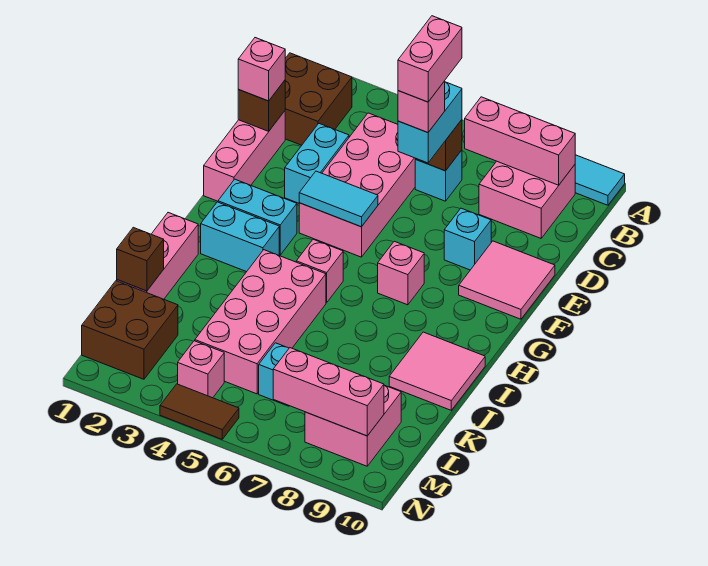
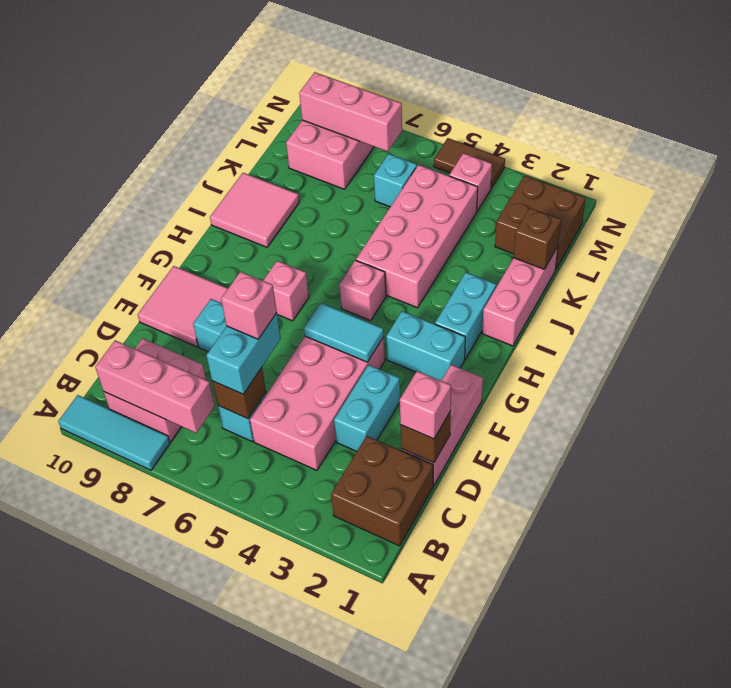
pink 1x2 brick [398,16,462,102] -> none
cyan 1x2 brick [201,202,279,272] -> cyan 1x2 brick turned to [435,272,496,359]

